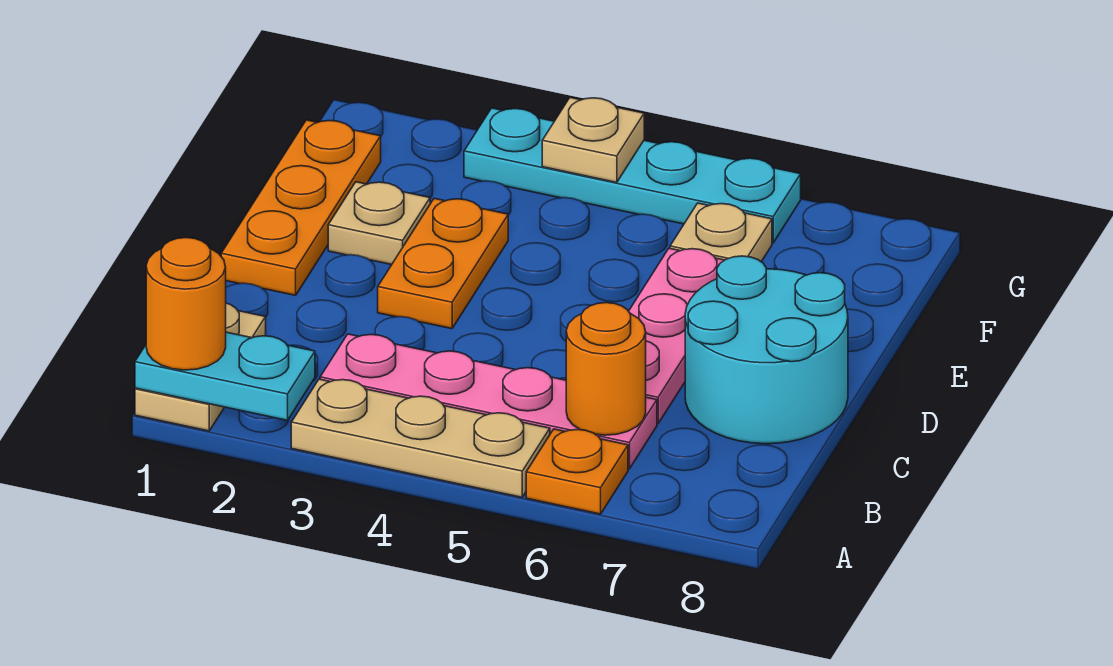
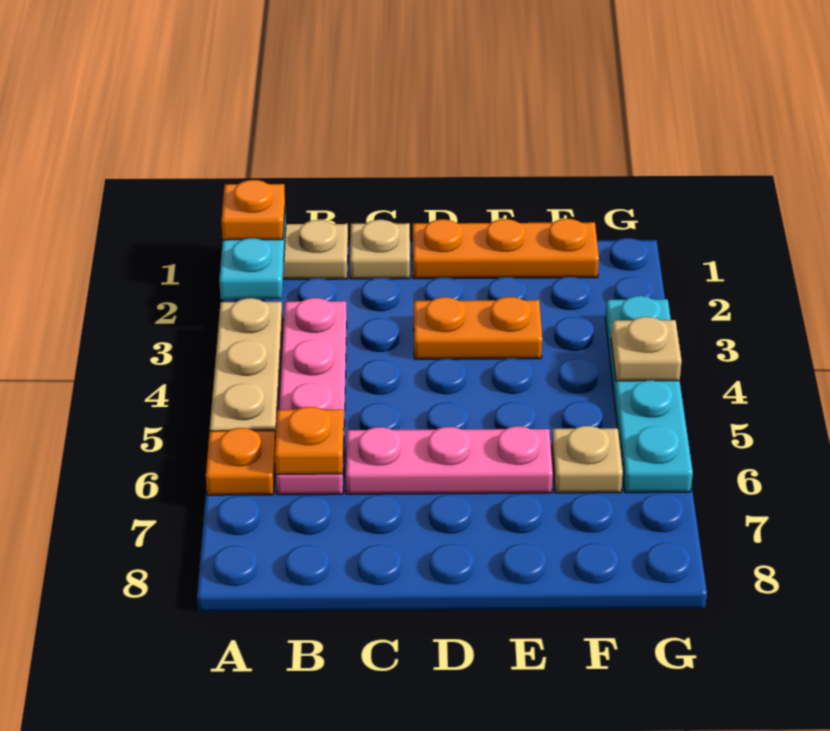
orange 1x1 round brick [146,238,226,370] -> orange 1x1 plate [221,180,285,240]
orange 1x1 round brick [566,303,646,435] -> orange 1x1 plate [275,407,344,474]
cyan 2x2 round brick [685,256,848,444] -> none
tan 1x1 plate [328,182,430,265] -> tan 1x1 plate moved to [350,220,410,279]

